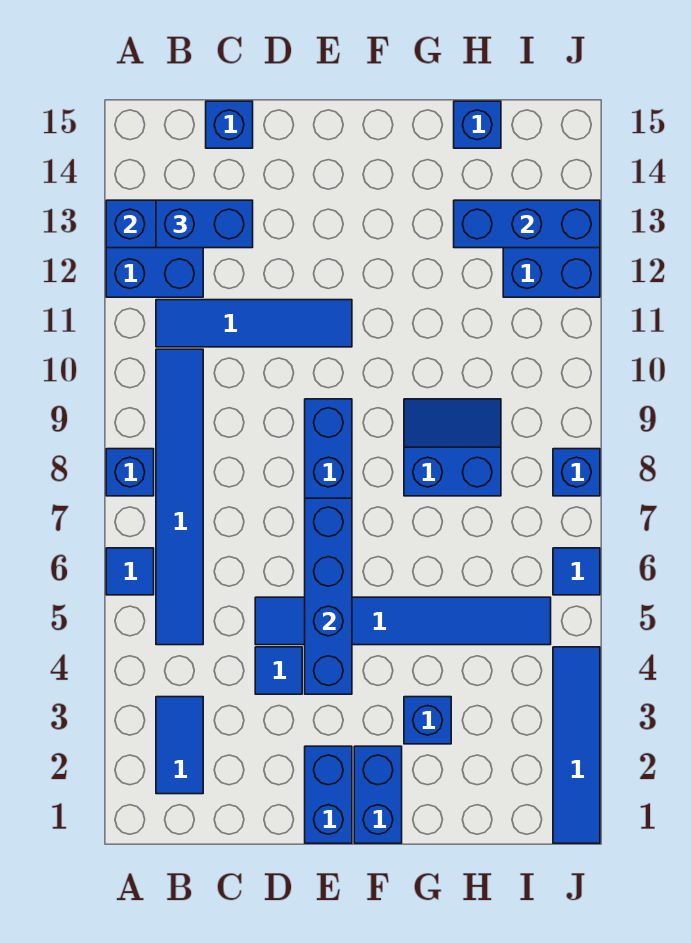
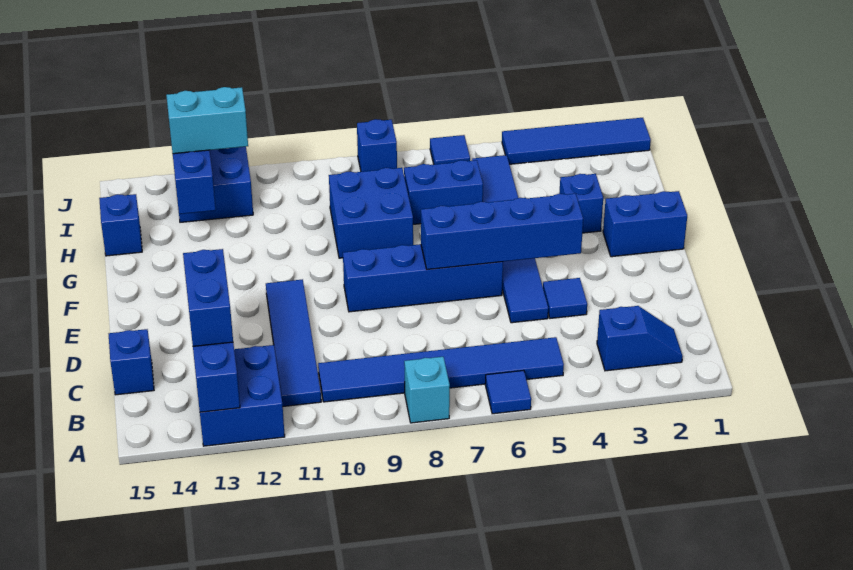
blue 1x1 brick [106,449,154,496] -> cyan 1x1 brick [404,357,450,423]
blue 1x2 tile [156,697,203,794] -> blue 1x2 slope [597,306,683,371]
blue 1x2 brick [305,746,352,843] -> blue 1x2 brick moved to [404,160,483,224]
blue 2x2 slope [404,399,501,496] -> blue 2x2 brick [329,168,413,258]
none -> cyan 1x2 brick [166,87,248,154]

